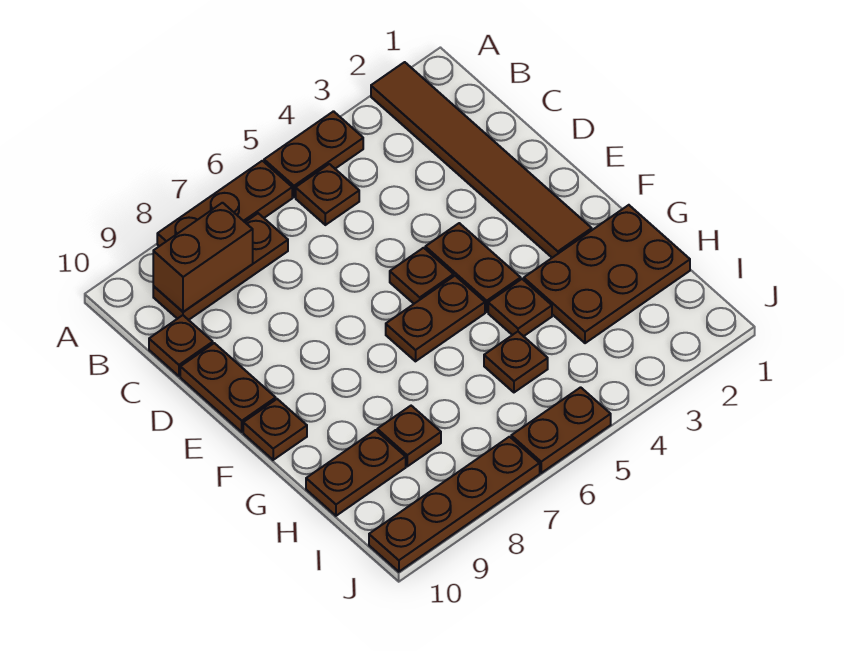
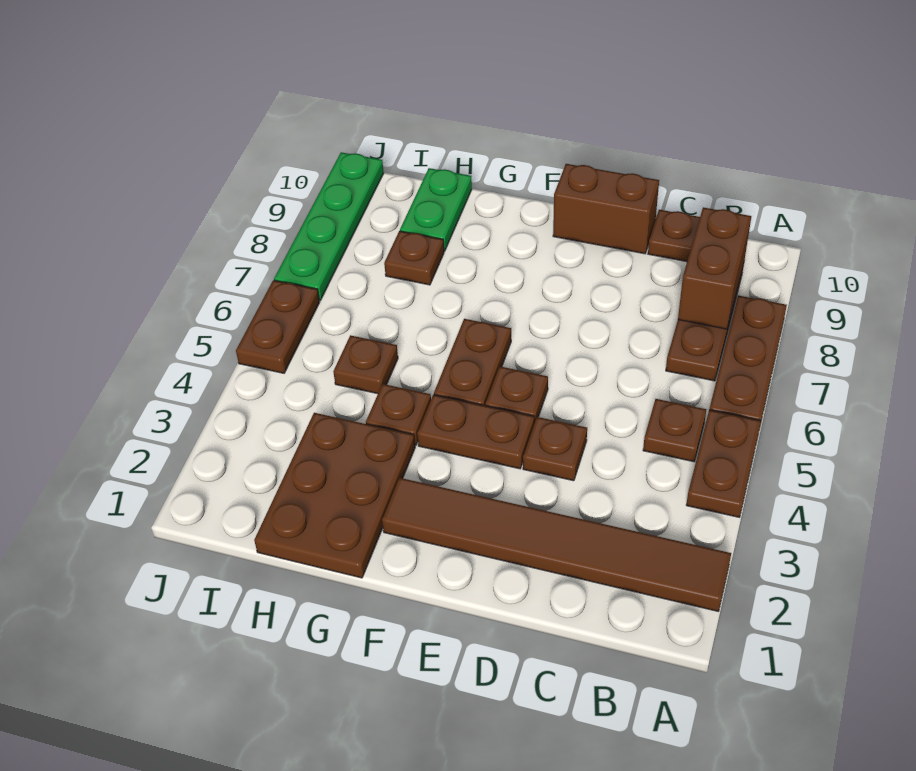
brown 1x2 plate [180,343,276,432] -> brown 1x2 brick [553,164,659,254]
brown 1x1 plate [243,399,307,460] -> brown 1x1 plate moved to [523,417,587,481]
brown 1x2 plate [306,430,406,516] -> green 1x2 plate [400,168,472,251]
brown 1x4 plate [369,437,540,572] -> green 1x4 plate [274,152,384,301]

